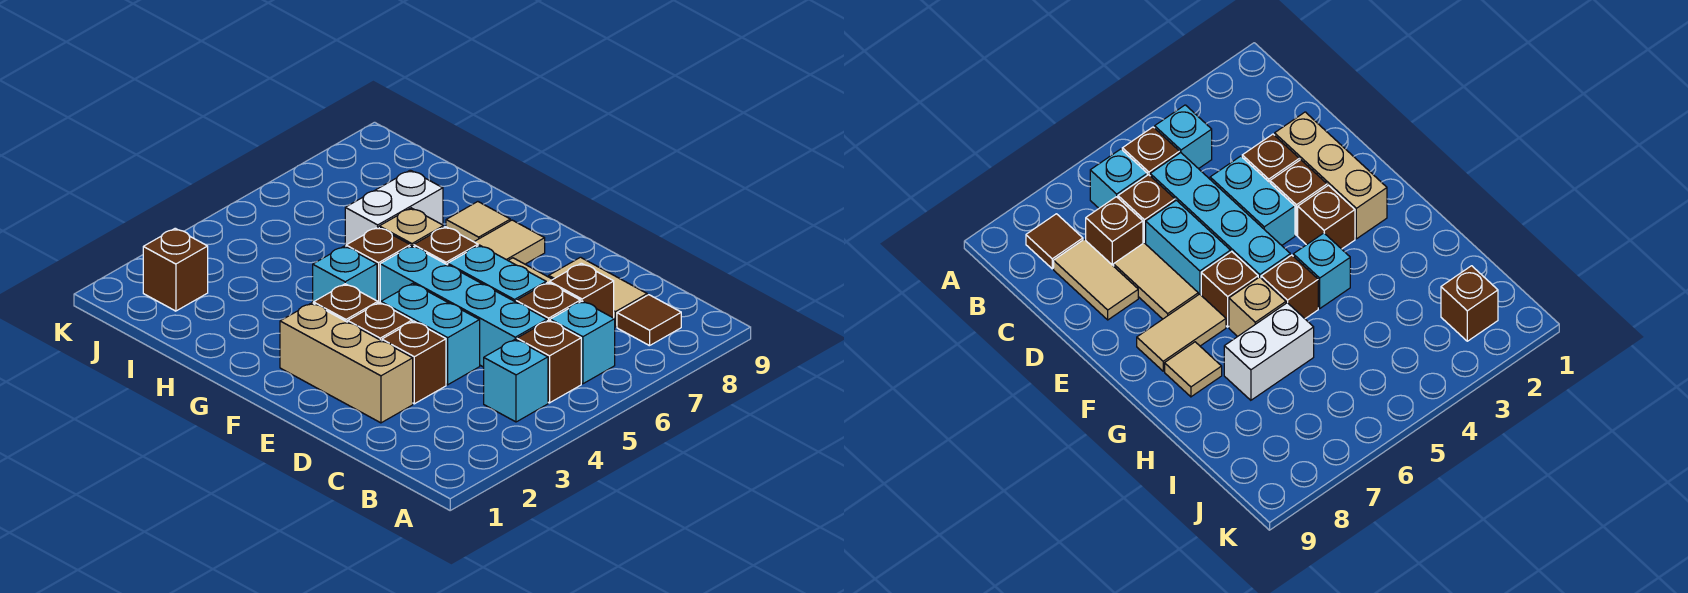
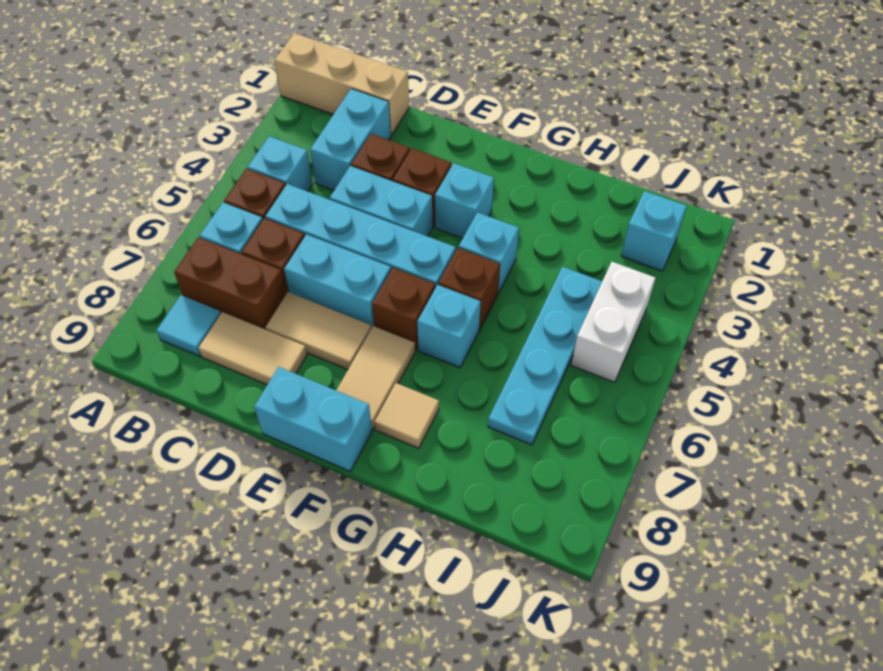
brown 1x1 tile [617,295,681,346] -> cyan 1x1 tile [156,295,221,356]
none -> cyan 1x2 brick [310,89,391,190]
brown 1x1 brick [550,263,614,318] -> brown 1x2 brick [174,237,286,330]
tan 1x3 brick [280,303,413,423] -> tan 1x3 brick moved to [274,33,409,135]
none -> cyan 1x2 brick [254,367,372,471]
brown 1x1 brick [313,284,378,322] -> cyan 1x1 brick [435,163,494,238]
tan 1x1 brick [379,208,444,246] -> cyan 1x1 brick [417,285,481,368]
white 1x2 brick [345,170,443,247] -> white 1x2 brick moved to [571,262,655,382]
none -> cyan 1x4 plate [488,267,602,445]
brown 1x1 brick [143,228,208,311] -> cyan 1x1 brick [621,191,687,271]

